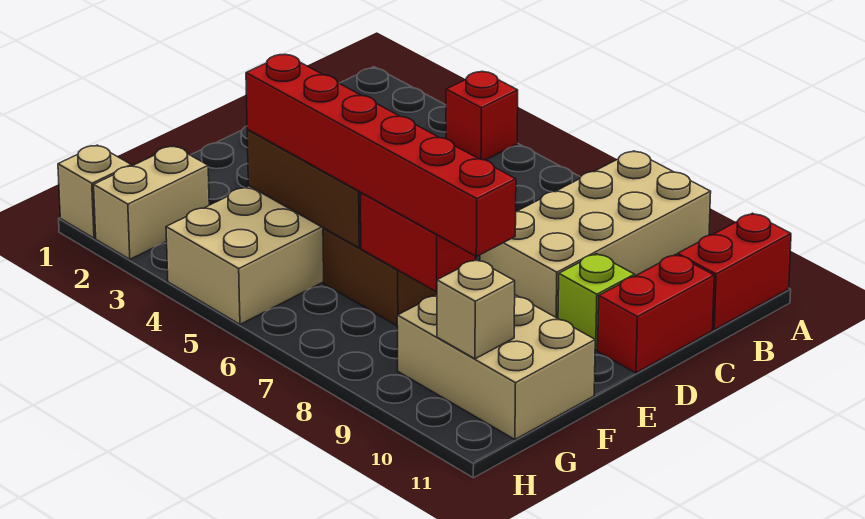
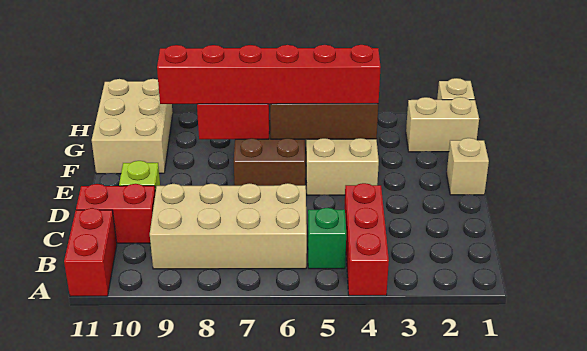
red 1x1 brick [446,72,518,160] -> red 1x3 brick [344,183,389,296]
tan 2x4 brick [480,151,711,318] -> tan 2x4 brick turned to [150,183,307,269]
none -> green 1x1 brick [308,208,346,269]
red 1x2 brick [598,254,714,373] -> red 1x2 brick turned to [76,184,155,243]
tan 2x3 brick [397,295,595,439] -> tan 2x3 brick turned to [92,79,173,174]
tan 1x2 brick [94,146,209,259] -> tan 1x2 brick turned to [406,97,479,152]
tan 1x1 brick [437,259,515,359] -> tan 1x1 brick moved to [447,138,489,195]

